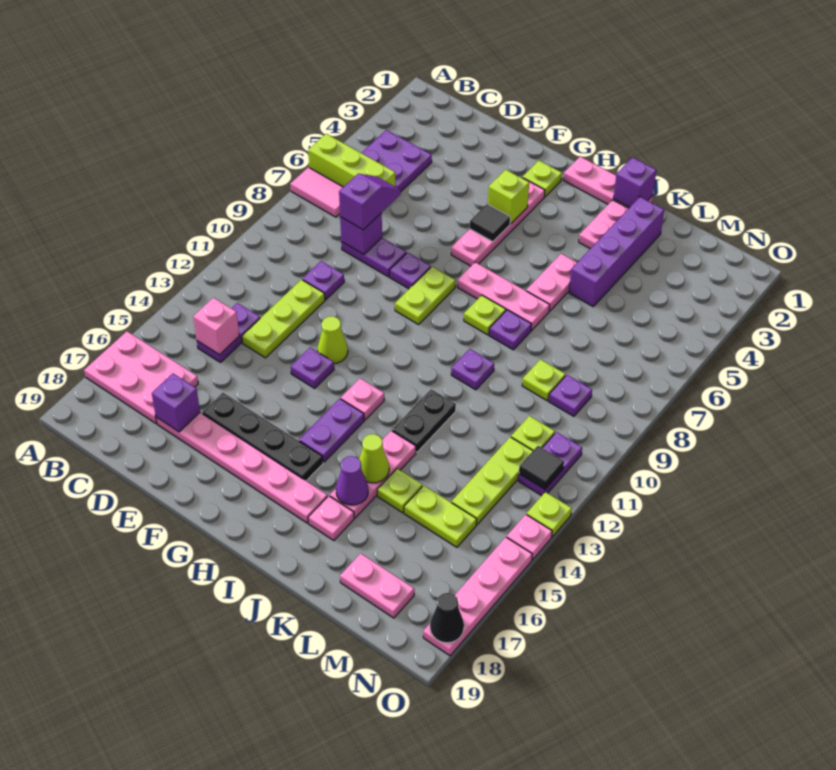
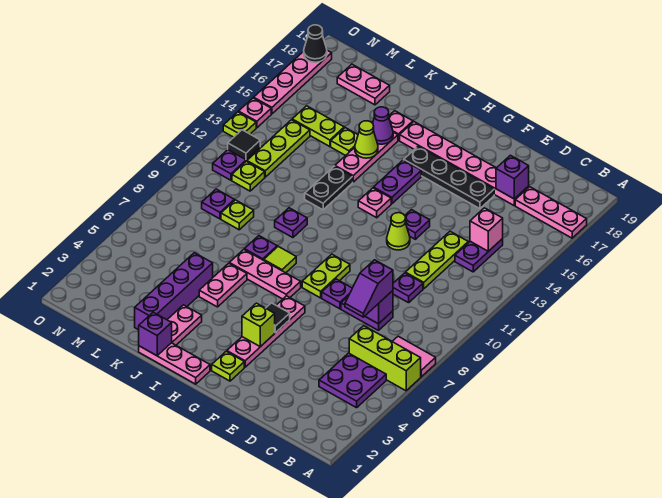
pink 2x3 plate [84,331,198,423] -> pink 1x3 plate [515,187,587,238]
lime 1x1 plate [464,295,506,335] -> lime 1x1 tile [264,246,296,273]

